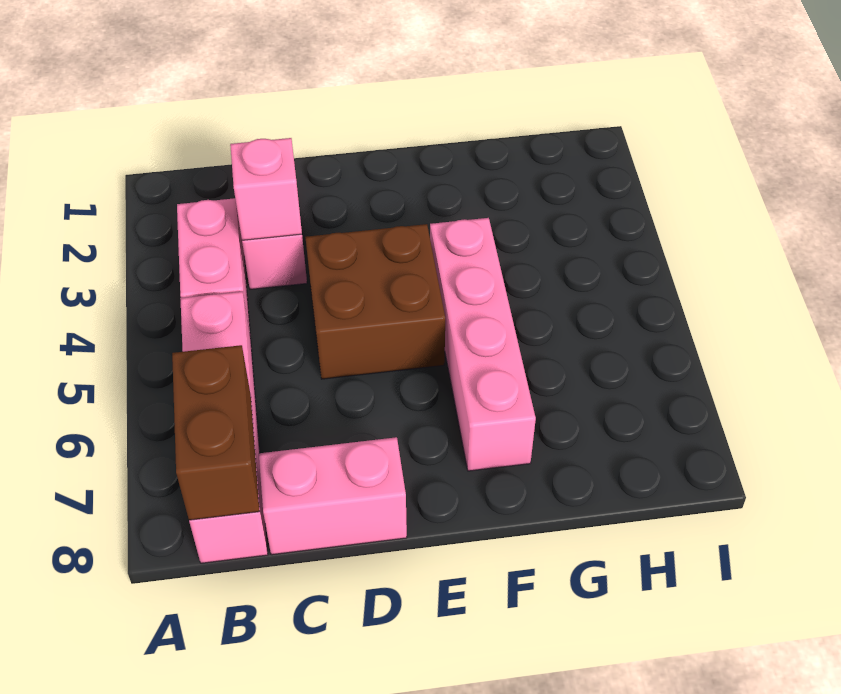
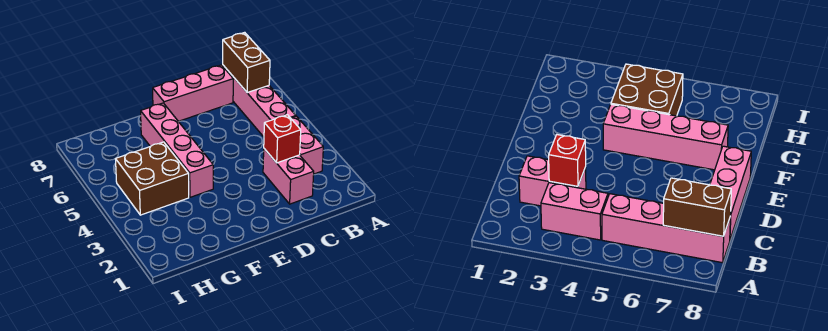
pink 1x1 brick [230,138,302,240] -> red 1x1 brick [264,115,301,163]
pink 1x2 brick [259,437,407,555] -> pink 1x3 brick [153,65,233,121]
brown 2x2 brick [305,224,445,379] -> brown 2x2 brick moved to [116,142,189,215]

